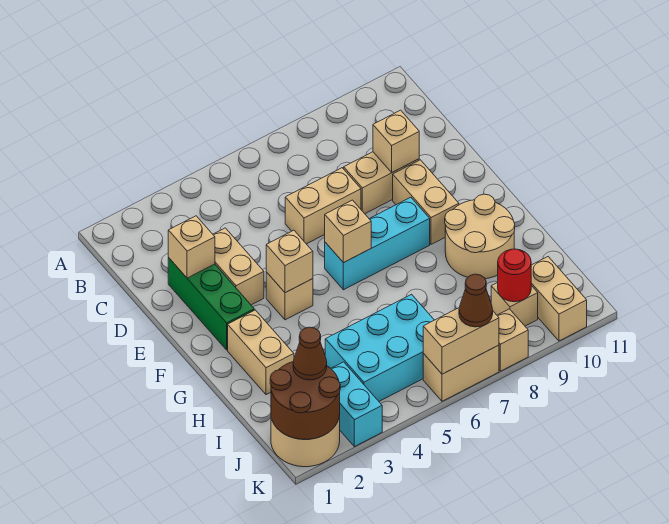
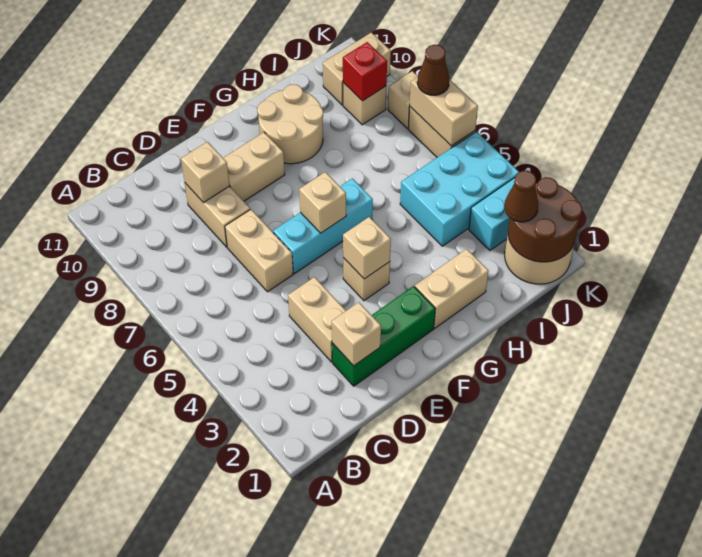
tan 1x2 brick [213,228,264,305] -> tan 1x2 brick turned to [288,277,346,362]
cyan 1x3 brick [325,197,430,290] -> cyan 1x3 brick turned to [273,178,373,274]
cyan 2x3 brick [325,294,434,401] -> cyan 2x3 brick turned to [400,132,519,246]
red 1x1 round brick [498,249,531,302] -> red 1x1 brick [343,42,387,101]

